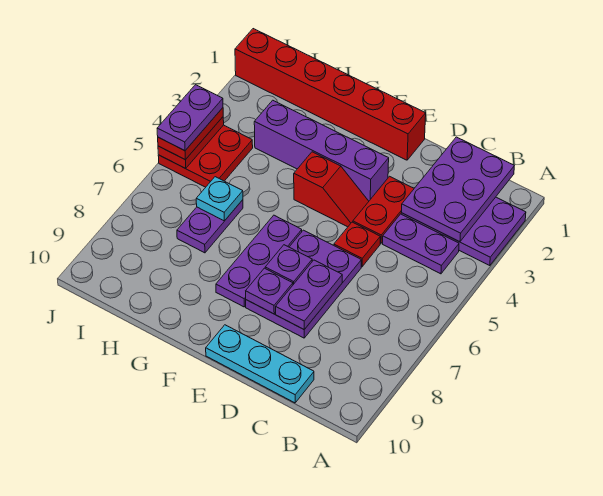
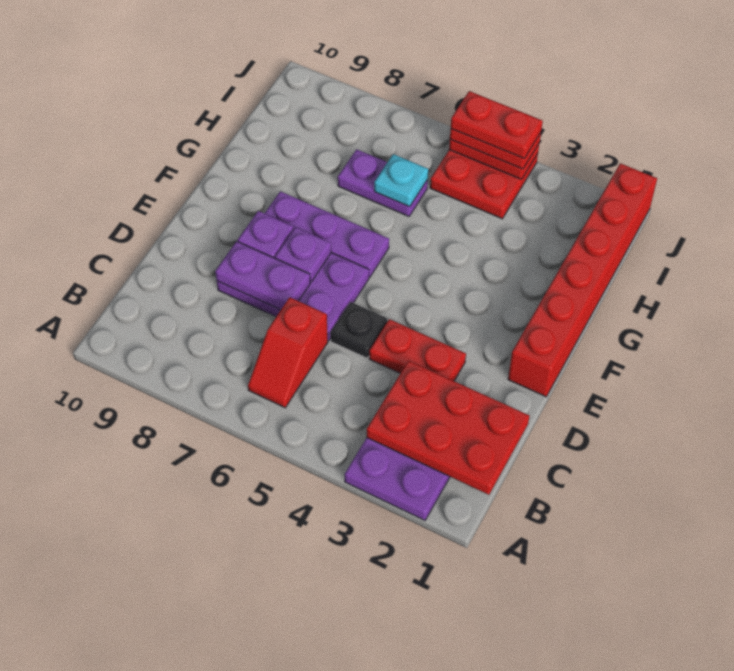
purple 2x3 plate [402,137,514,242] -> red 2x3 plate [367,361,529,495]
purple 1x2 plate [383,214,459,274] -> none
cyan 1x3 plate [206,325,314,403] -> none
red 1x1 plate [334,222,380,267] -> black 1x1 plate [330,302,387,358]
purple 1x4 brick [254,100,389,201] -> none
red 1x2 slope [294,152,369,227] -> red 1x2 slope moved to [248,297,328,408]
purple 1x2 plate [157,85,223,151] -> red 1x2 plate [451,91,543,158]

